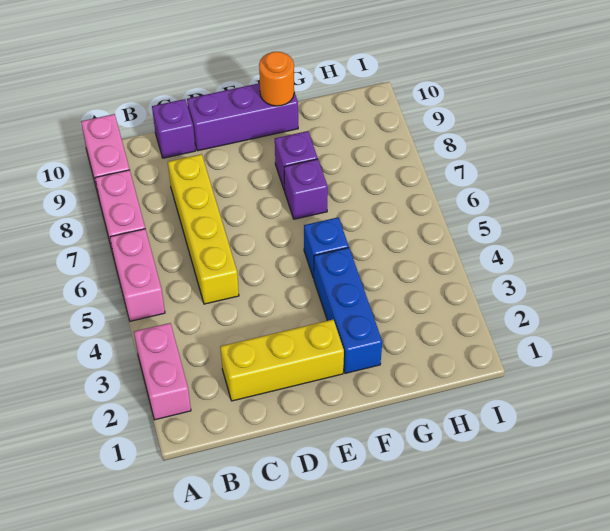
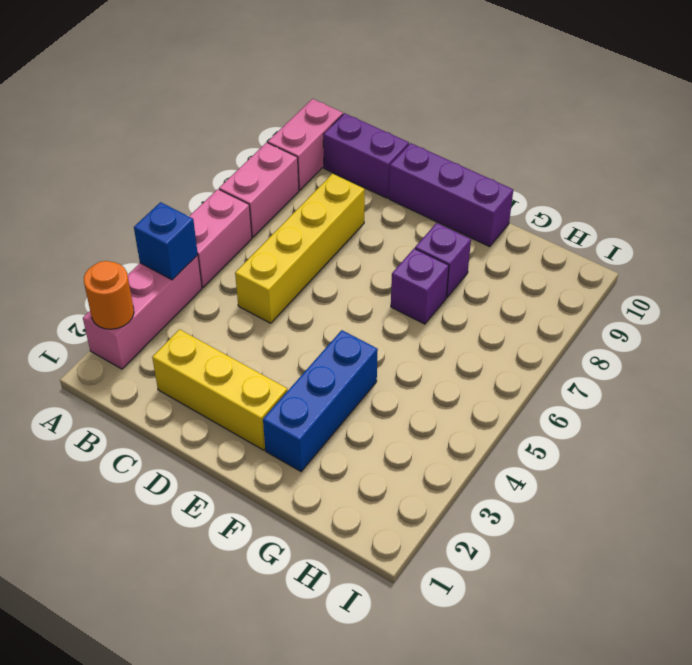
pink 1x2 brick [134,323,191,420] -> pink 1x3 brick [83,255,202,369]
purple 1x1 brick [152,99,196,158] -> purple 1x2 brick [323,113,409,198]
blue 1x1 brick [304,217,349,278] -> blue 1x1 brick moved to [134,202,198,280]
orange 1x1 round brick [259,52,294,106] -> orange 1x1 round brick moved to [84,261,134,329]

